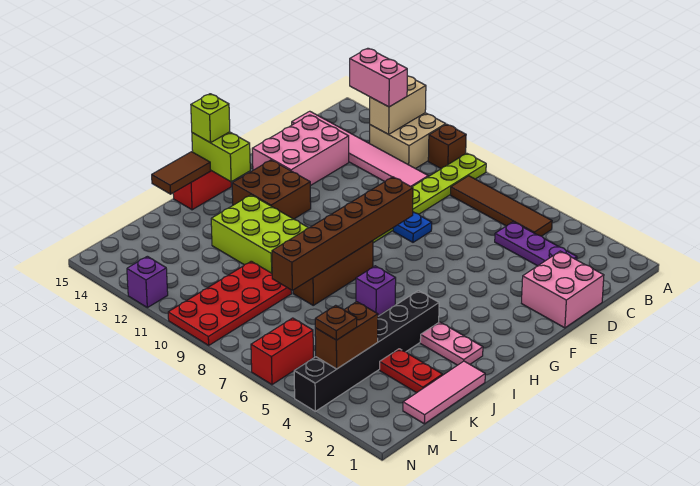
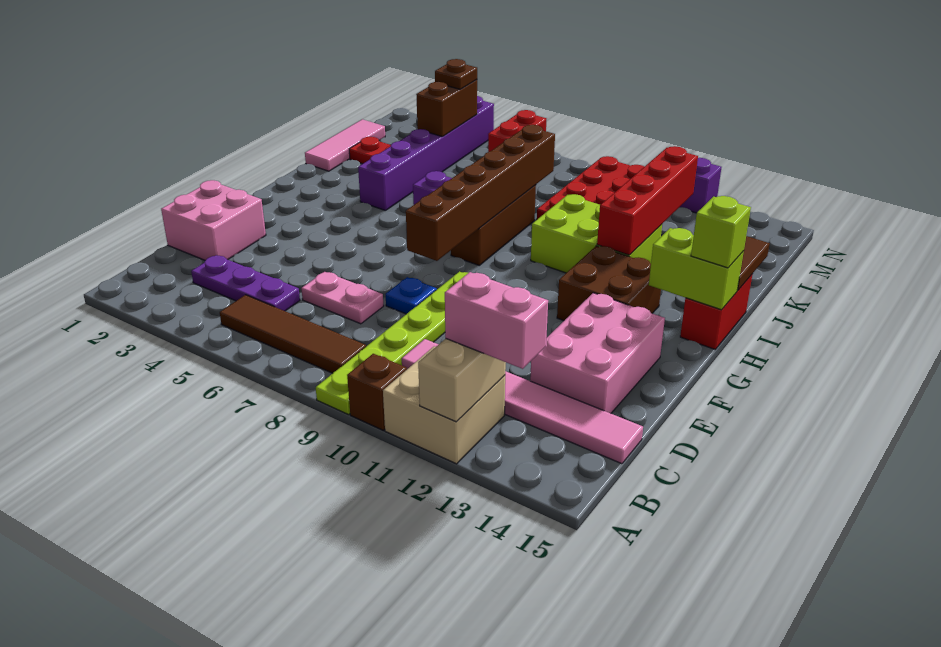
pink 1x2 plate [420,322,483,365] -> pink 1x2 plate moved to [301,272,384,324]
black 1x6 brick [294,291,439,411] -> purple 1x6 brick [358,96,494,211]
none -> red 1x4 brick [597,146,698,255]

